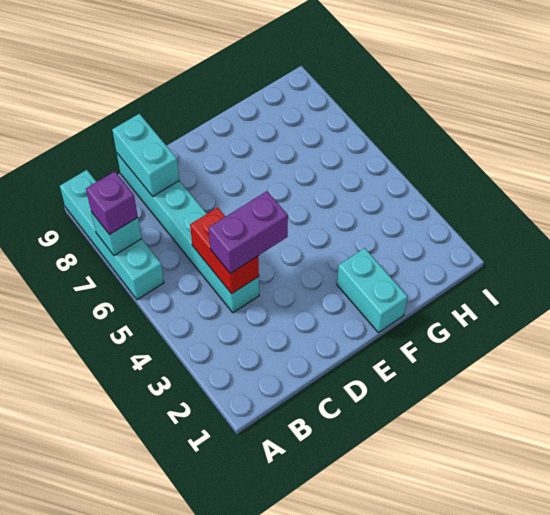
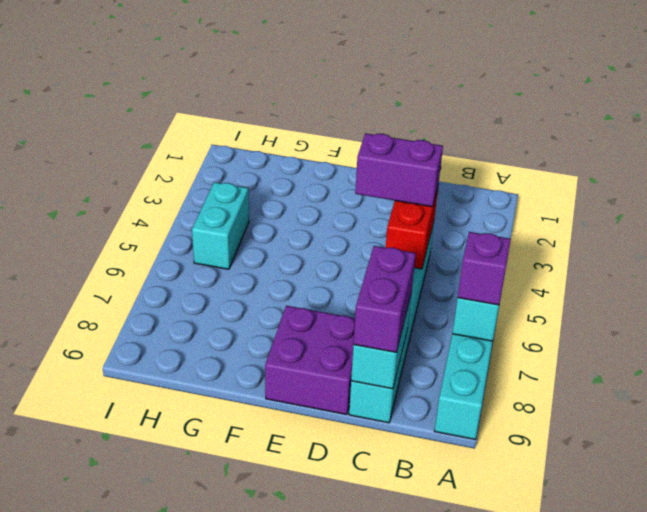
none -> purple 1x2 brick [353,246,416,352]
none -> purple 2x2 brick [265,306,355,415]
cyan 1x2 brick [337,248,407,333] -> cyan 1x2 brick moved to [192,182,249,269]

